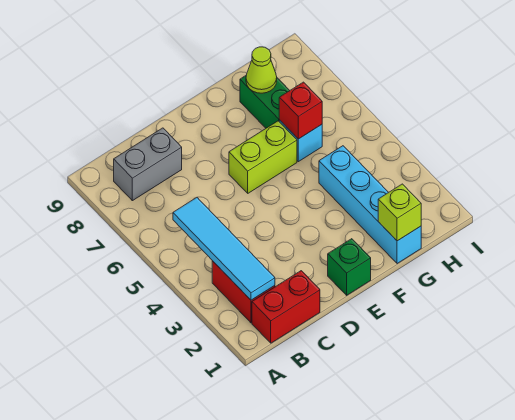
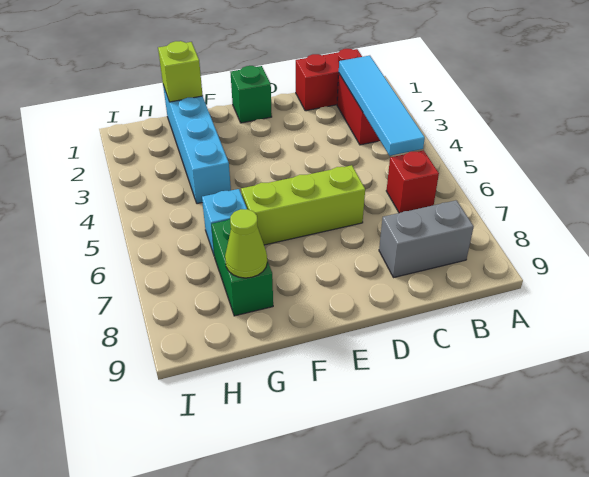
lime 1x2 brick [229,121,297,193] -> lime 1x3 brick [241,165,365,245]
red 1x1 brick [279,82,322,139] -> red 1x1 brick moved to [386,150,439,213]

